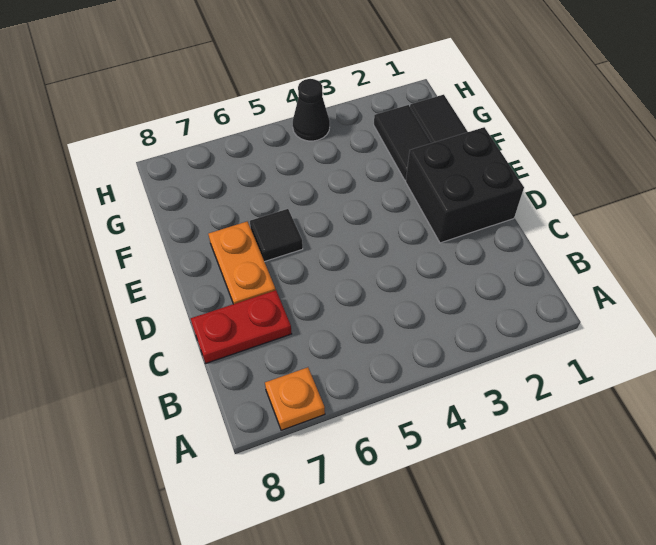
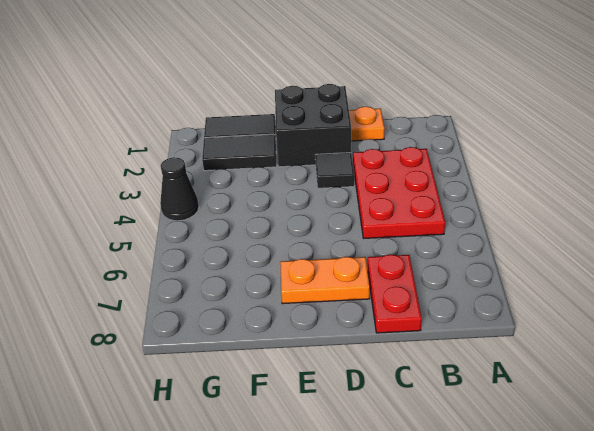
orange 1x1 plate [265,367,325,430] -> orange 1x1 plate moved to [349,107,385,141]
none -> red 2x3 plate [353,147,445,238]
black 1x1 tile [250,209,303,262] -> black 1x1 tile moved to [315,153,354,188]

